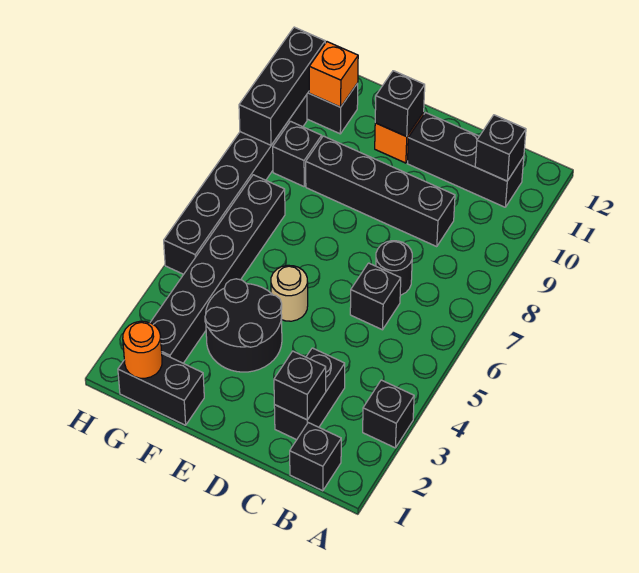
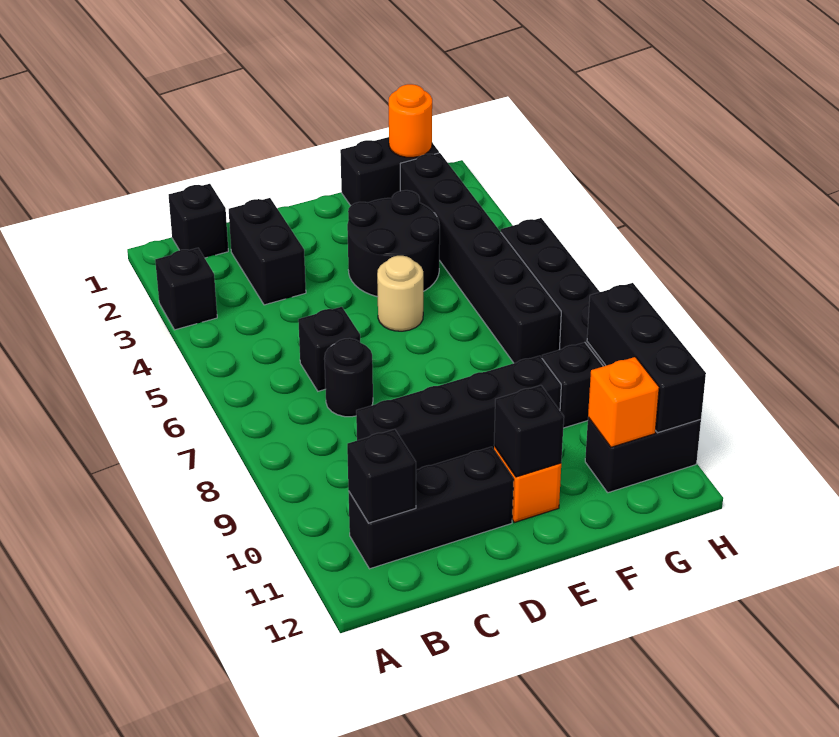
black 1x1 brick [274,351,326,420] -> none

